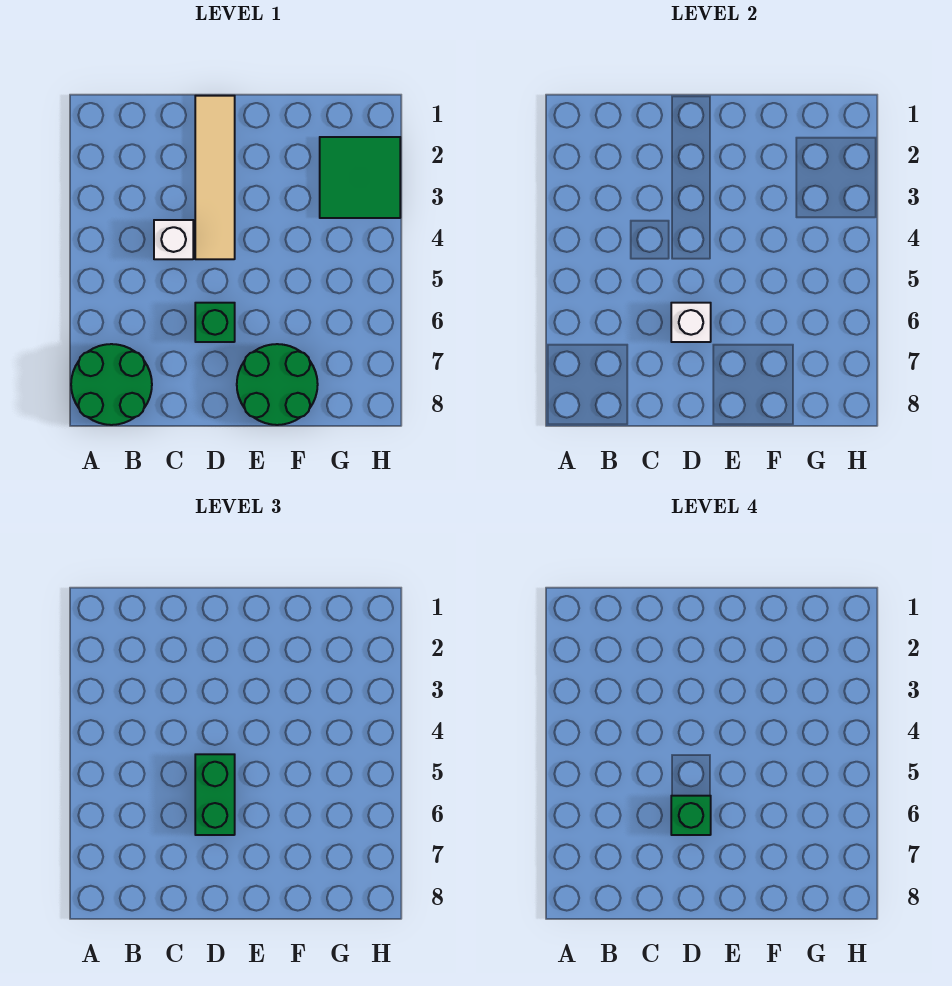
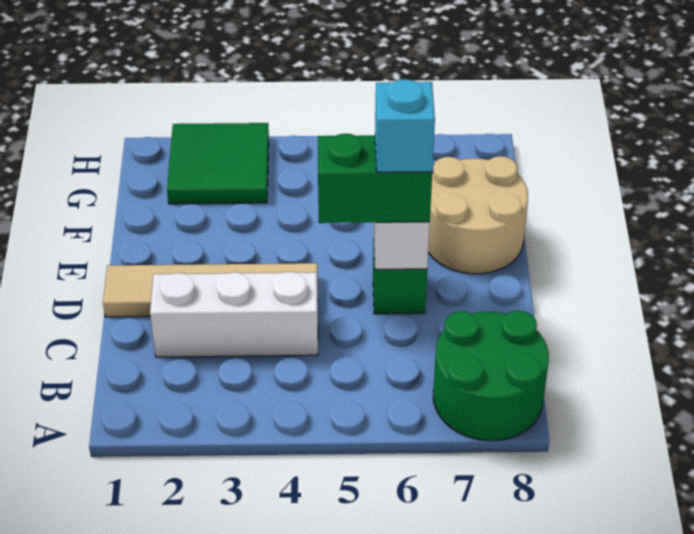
white 1x1 brick [154,220,193,259] -> white 1x3 brick [150,272,318,357]
green 1x1 brick [671,796,711,835] -> cyan 1x1 brick [375,79,435,172]
green 2x2 round brick [237,344,318,425] -> tan 2x2 round brick [428,156,528,274]

